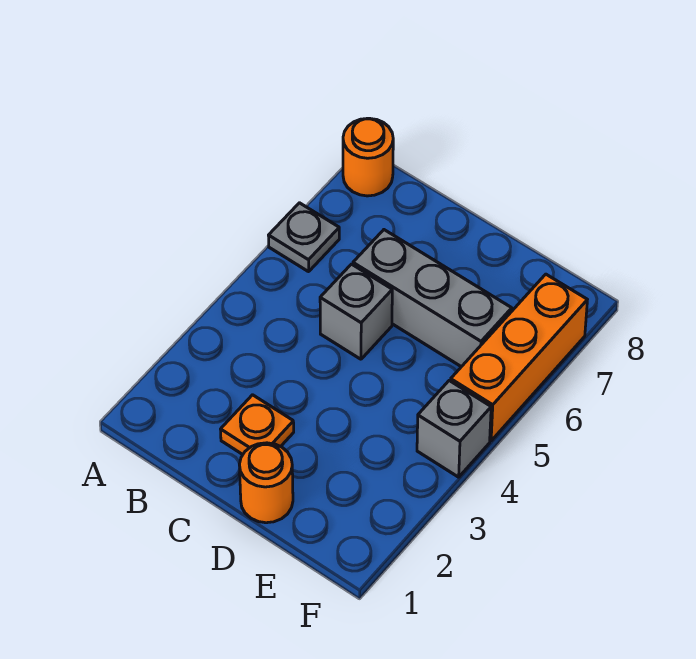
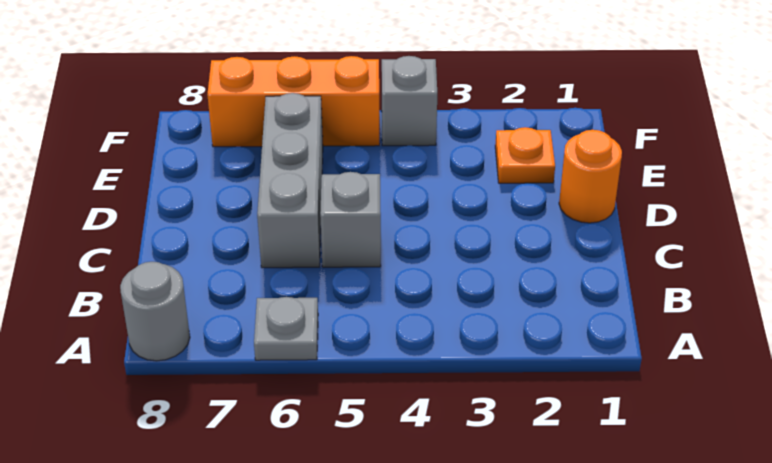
orange 1x1 round brick [343,118,393,196] -> grey 1x1 round brick [120,262,190,361]
orange 1x1 plate [221,395,294,454] -> orange 1x1 plate moved to [495,127,555,183]

